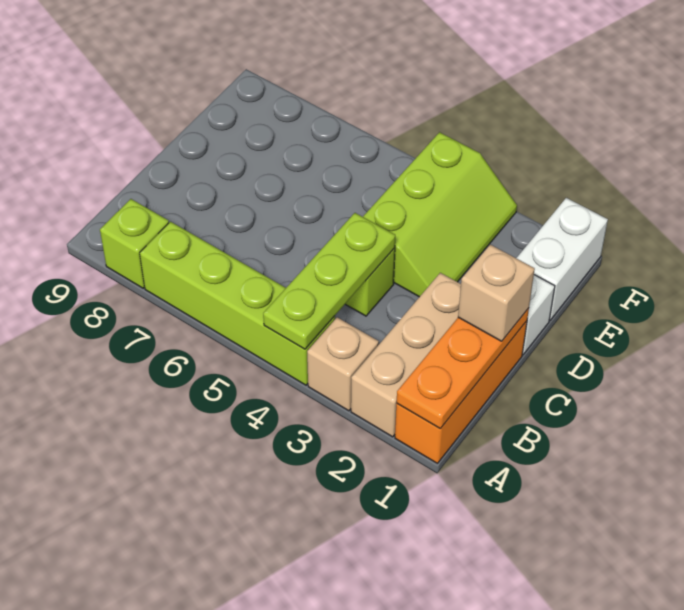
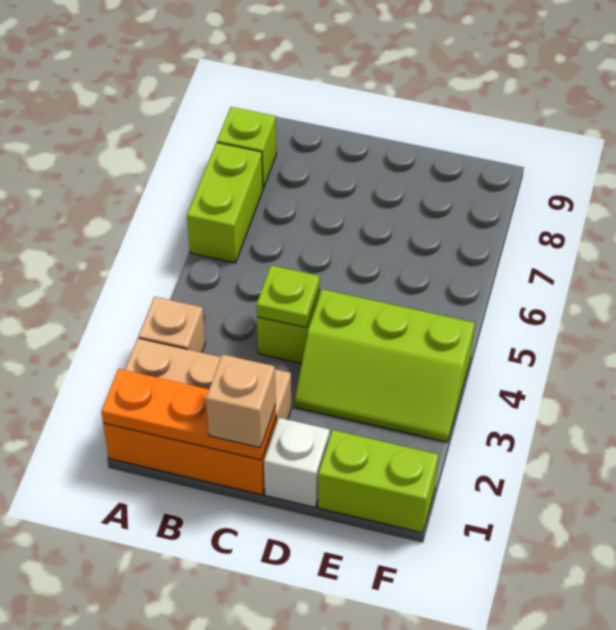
lime 1x4 brick [140,222,335,385] -> lime 1x2 brick [187,142,263,263]
lime 1x3 plate [263,213,395,349] -> lime 1x1 plate [257,265,320,328]
white 1x2 brick [516,198,608,320] -> lime 1x2 brick [318,430,438,533]

